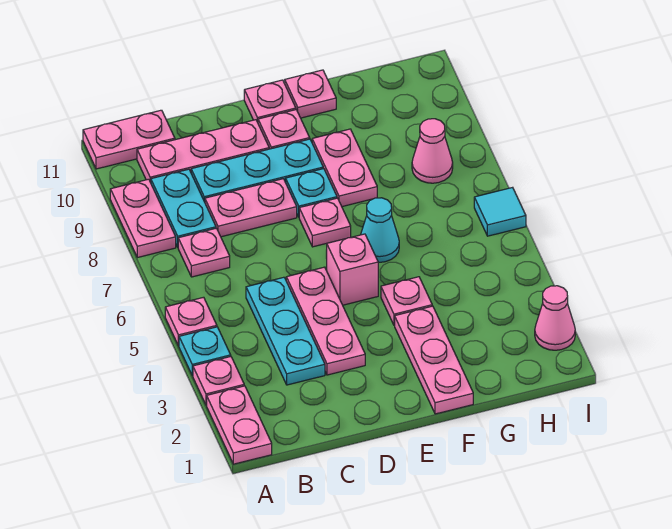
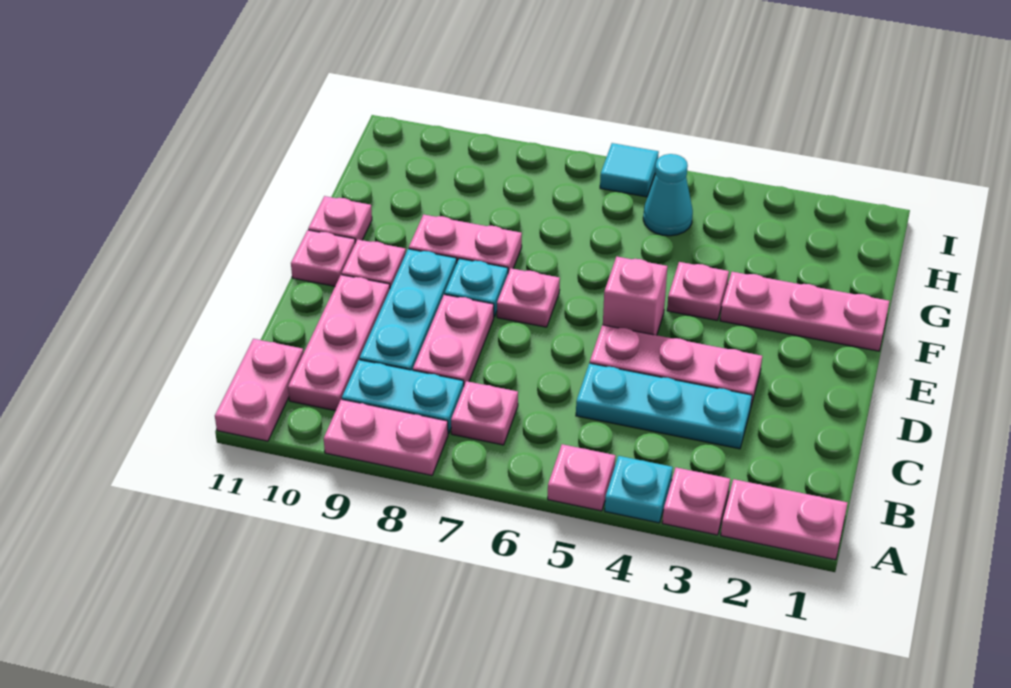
cyan 1x1 cone [361,198,399,262] -> cyan 1x1 cone moved to [643,154,693,236]
pink 1x1 cone [412,119,453,183] -> none
pink 1x1 cone [535,286,575,350] -> none

